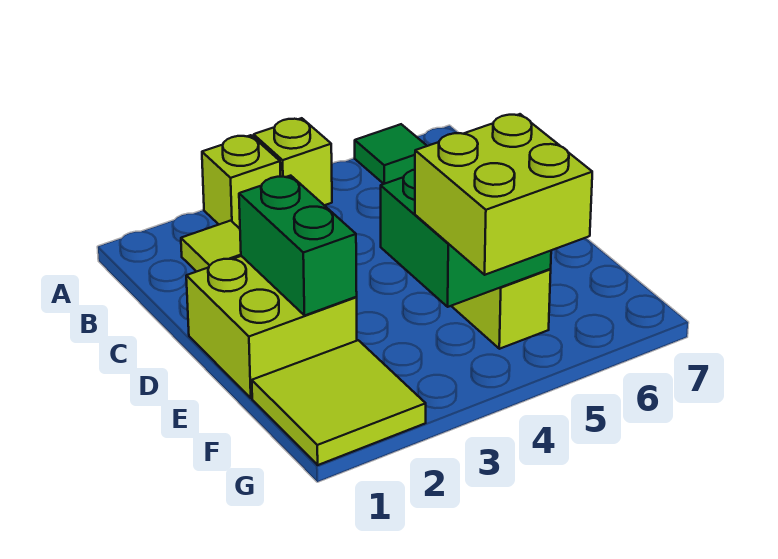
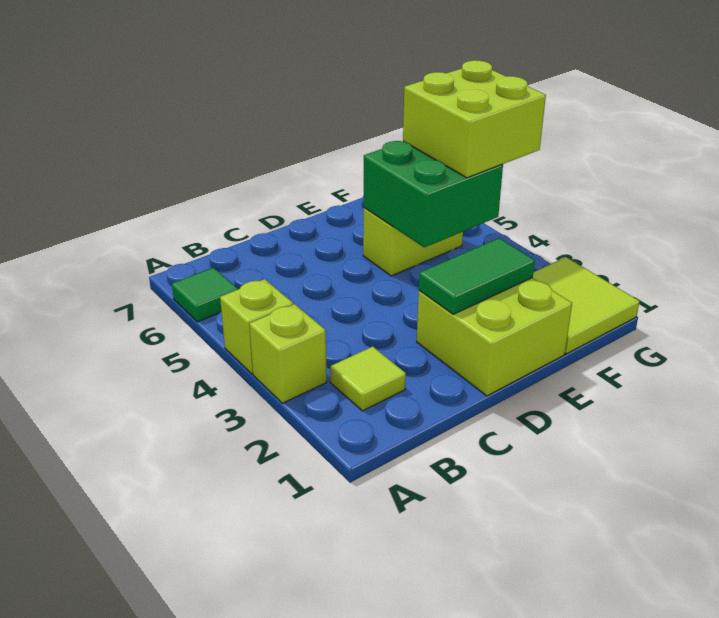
green 1x2 brick [239,176,357,315] -> green 1x2 tile [419,238,535,314]

